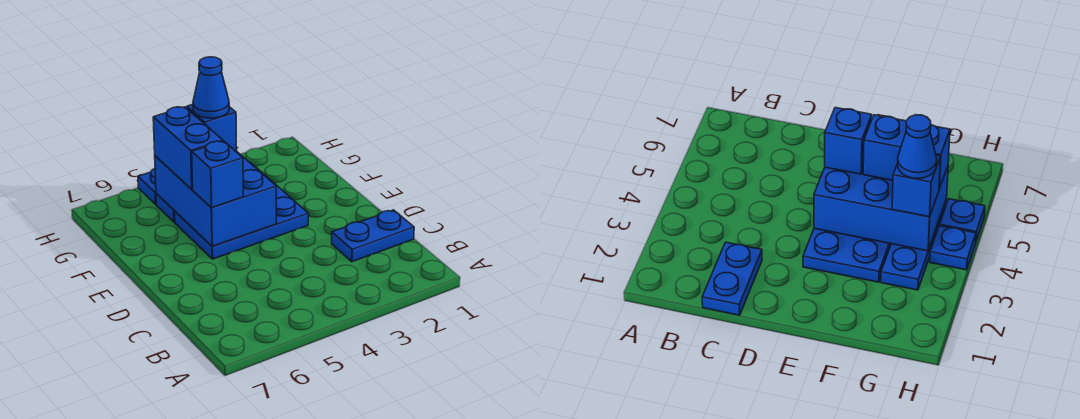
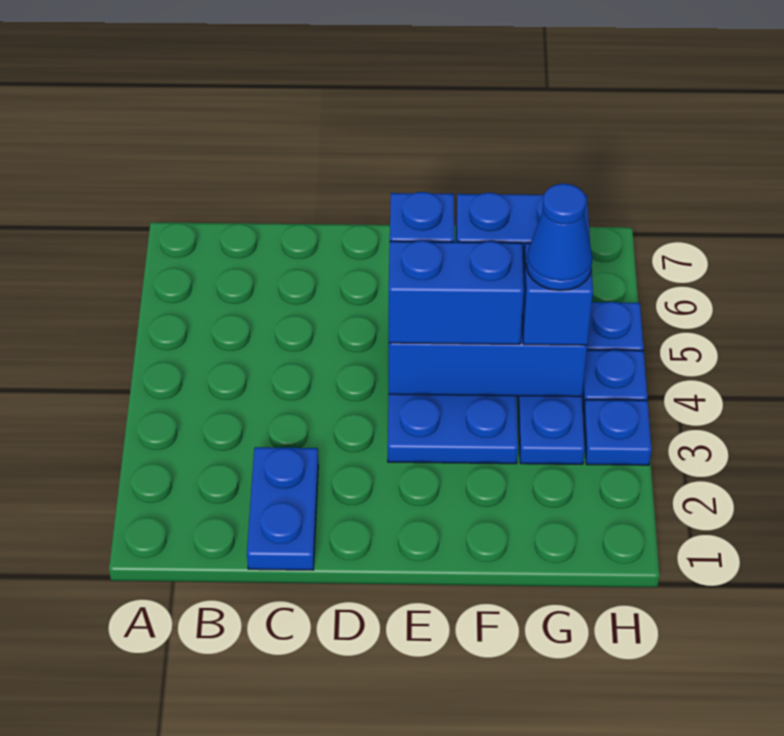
none -> blue 1x2 brick [389,241,524,344]
none -> blue 1x1 plate [584,400,652,465]

